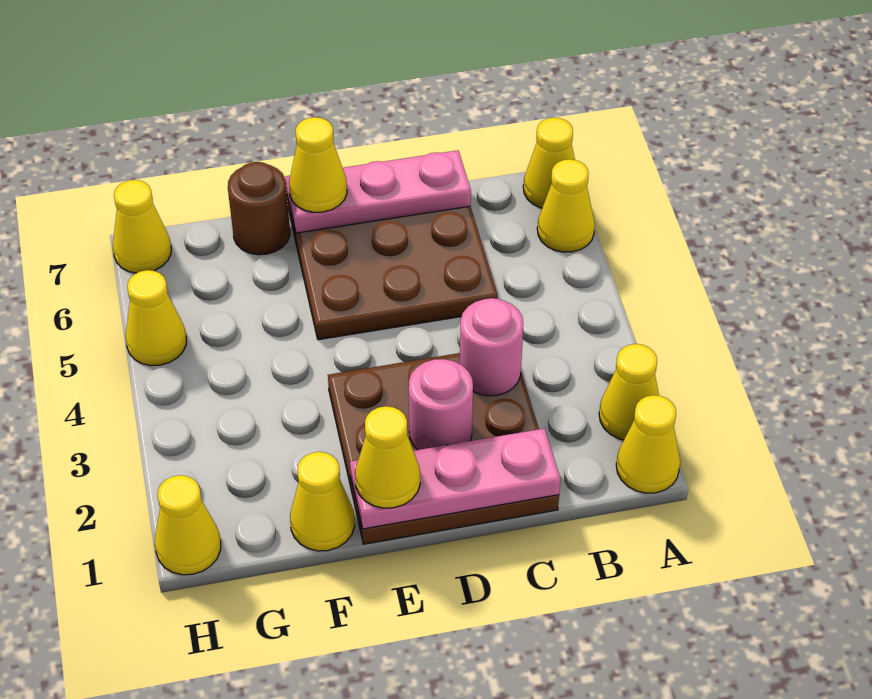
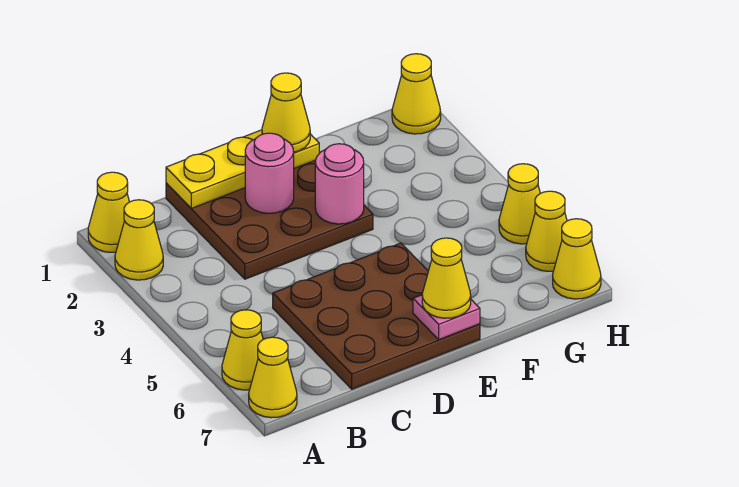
pink 1x3 plate [350,428,561,529] -> yellow 1x3 plate [166,130,319,208]
pink 1x1 round brick [460,298,523,396] -> pink 1x1 round brick moved to [315,144,364,224]
pink 1x3 plate [285,150,471,233] -> pink 1x1 plate [413,295,480,339]
yellow 1x1 cone [290,452,355,551] -> yellow 1x1 cone moved to [526,191,567,271]
brown 1x1 round brick [228,162,290,255] -> none

